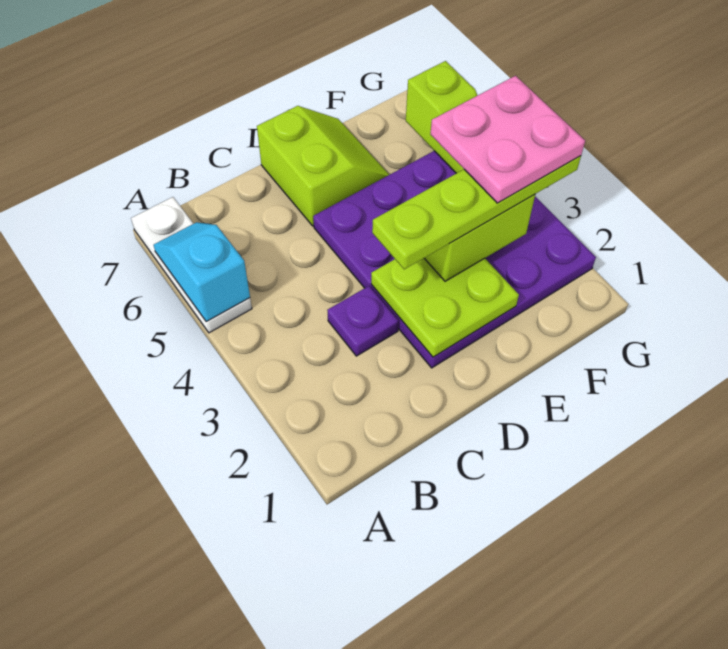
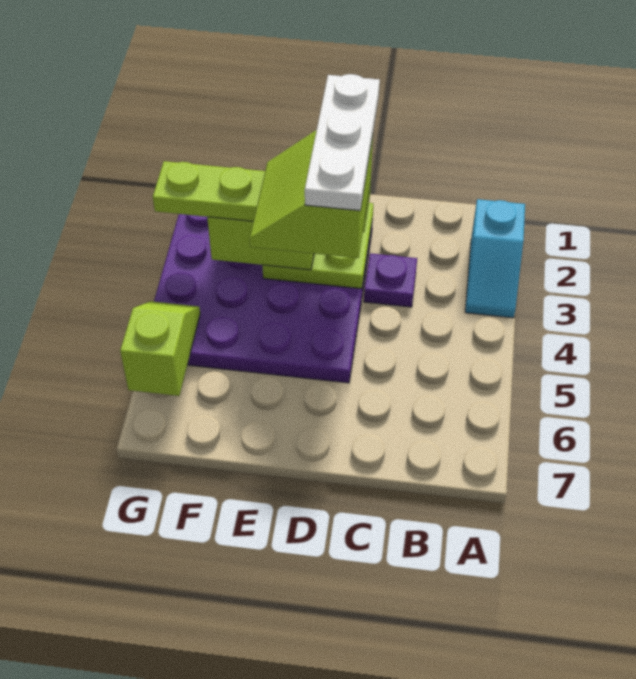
white 1x3 plate [131,197,252,333] -> white 1x3 plate moved to [305,74,380,211]
cyan 1x2 slope [154,222,250,322] -> cyan 1x2 slope moved to [465,199,525,318]
lime 2x2 slope [257,106,389,226] -> lime 2x2 slope moved to [250,130,373,258]
pink 2x2 plate [430,76,585,203] -> none

